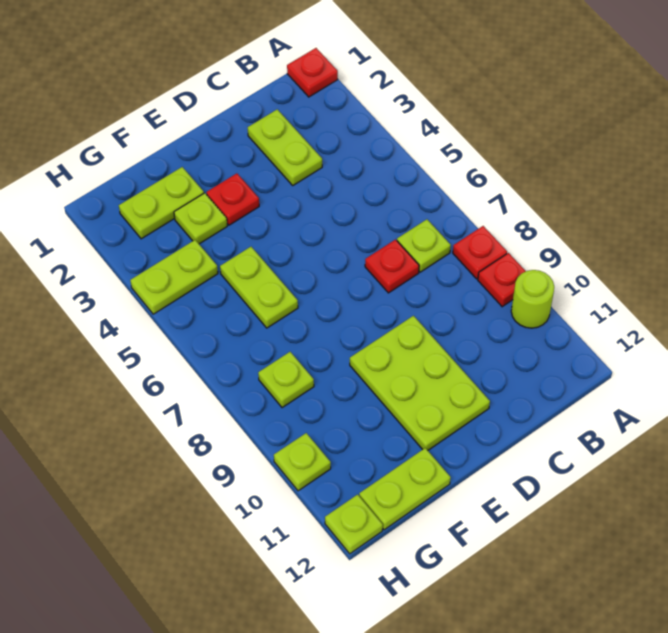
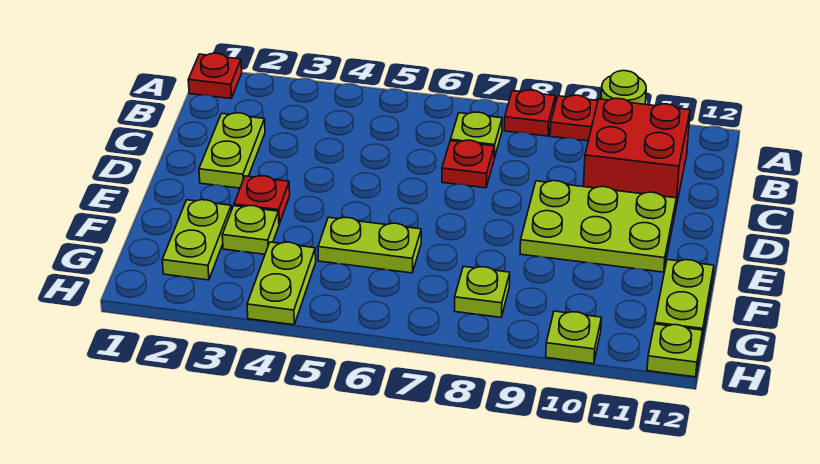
none -> red 2x2 brick [583,98,690,207]
lime 1x2 plate [248,109,322,185] -> lime 1x2 plate turned to [199,113,265,188]

